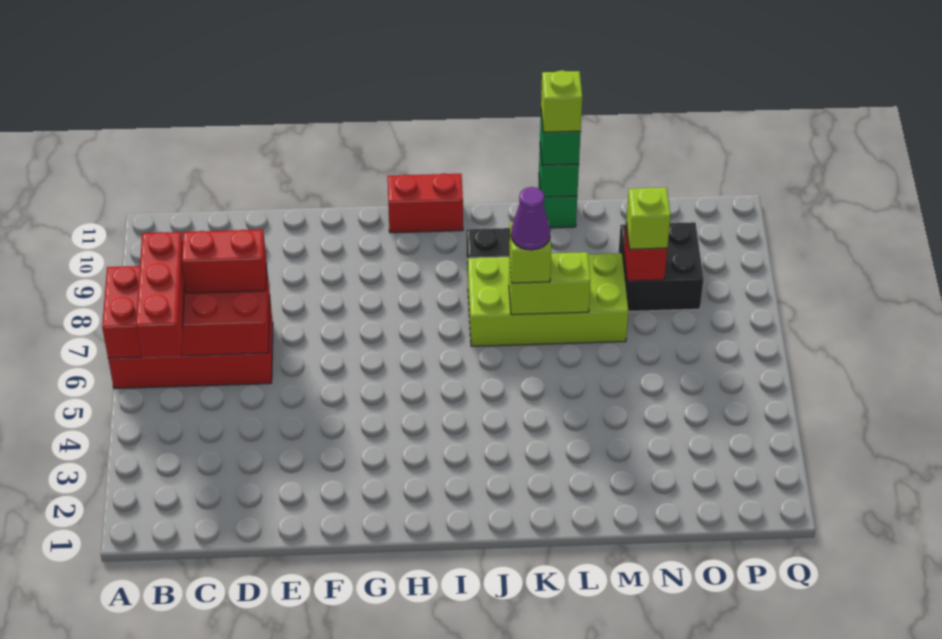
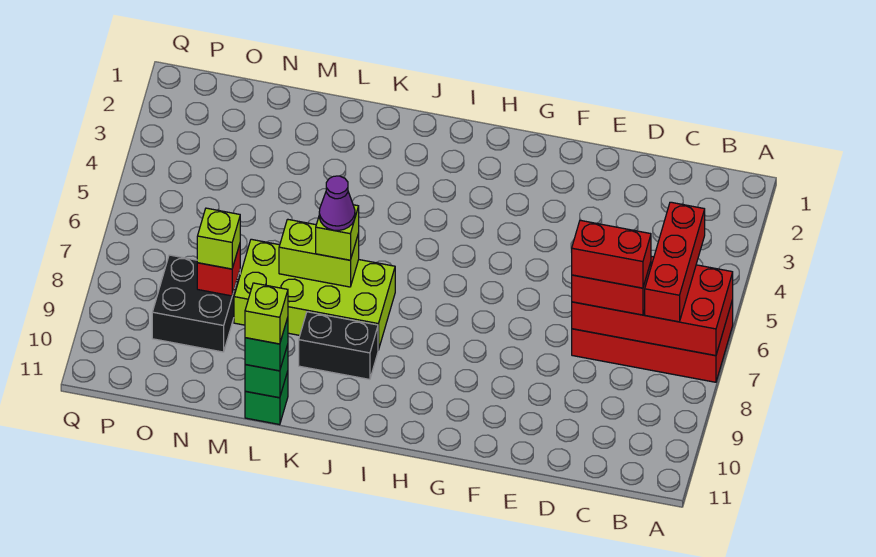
red 1x2 brick [388,173,463,233] -> red 1x2 brick moved to [572,220,651,288]

